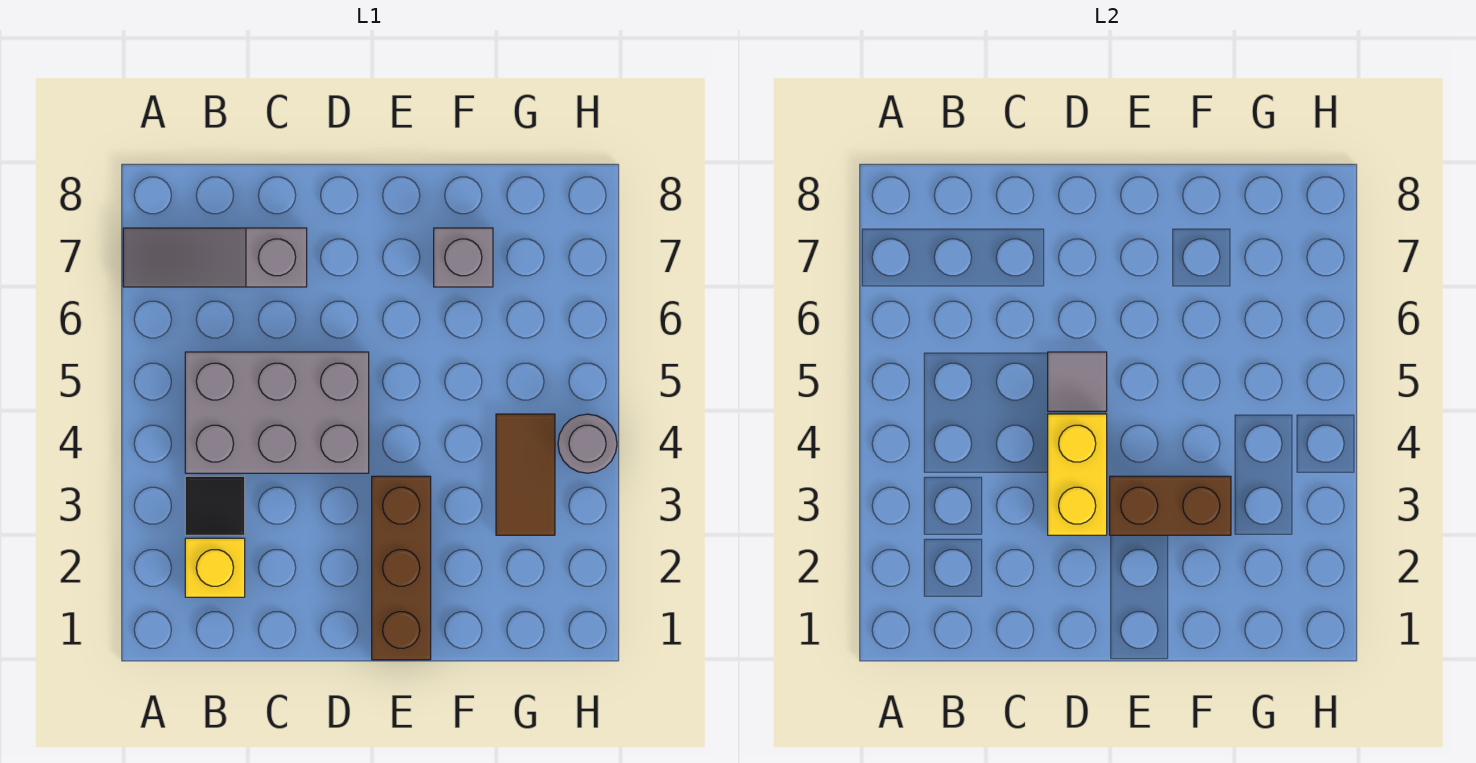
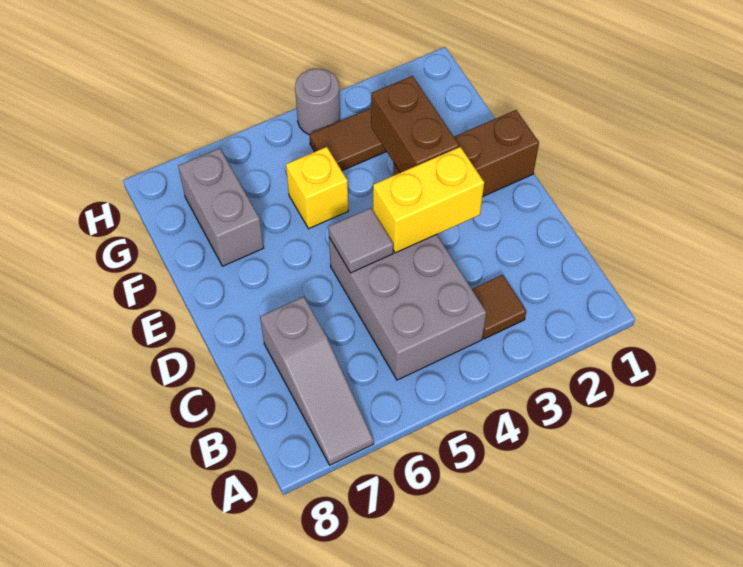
yellow 1x1 brick [185,538,245,597] -> yellow 1x1 brick moved to [286,147,348,229]
black 1x1 tile [185,476,245,535] -> brown 1x1 tile [472,275,526,339]
grey 1x1 brick [434,228,493,287] -> grey 1x2 brick [178,148,264,266]

